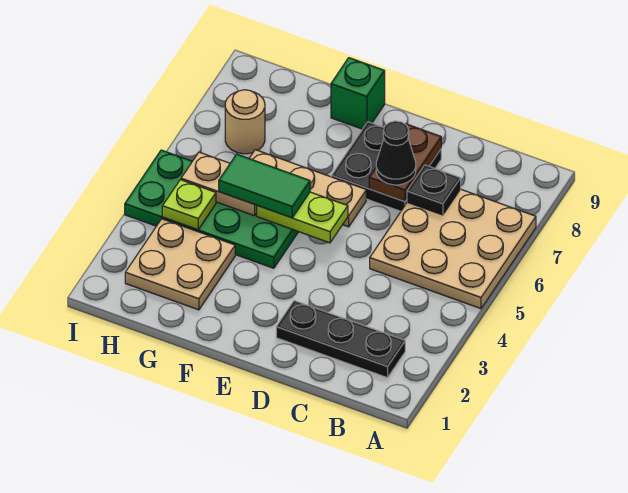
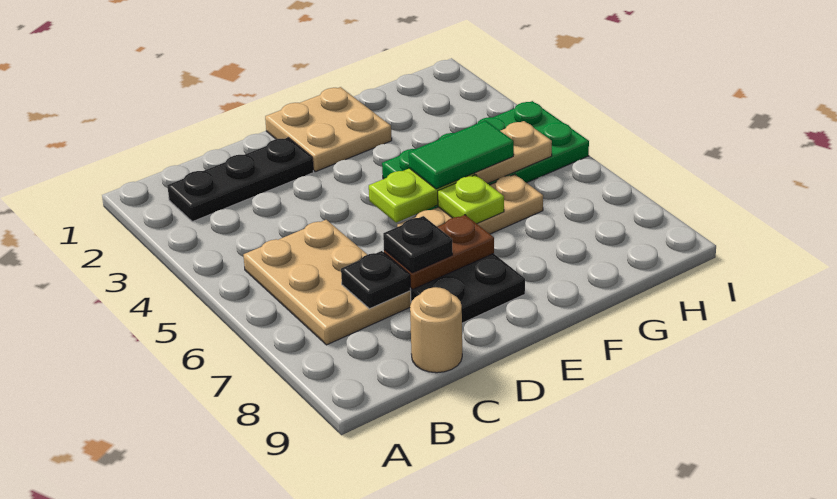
tan 3x3 plate [370,189,536,309] -> tan 2x3 plate [244,220,411,345]
brown 1x2 plate [369,124,441,201] -> brown 1x2 plate turned to [384,215,494,290]
black 1x1 cone [376,121,416,185] -> black 1x1 plate [383,216,452,273]
green 1x1 brick [331,58,385,129] -> none
tan 2x2 plate [125,219,235,310] -> tan 2x2 plate moved to [265,87,392,172]
lime 1x1 plate [162,180,216,230] -> lime 1x1 plate moved to [438,175,504,224]
tan 1x1 round brick [225,90,265,154] -> tan 1x1 round brick moved to [410,287,462,373]

